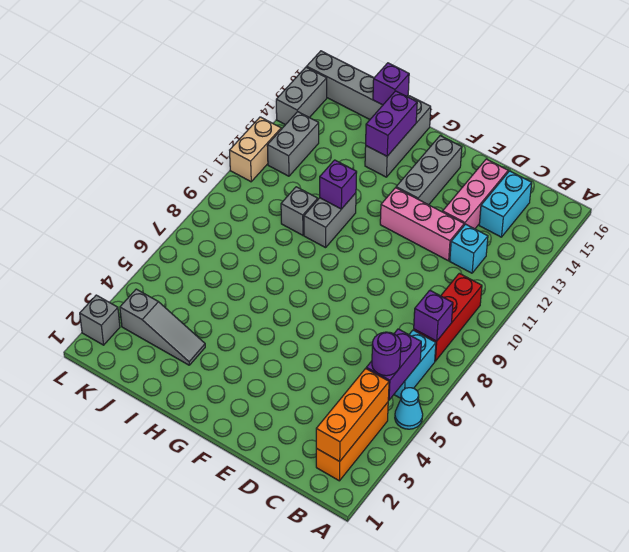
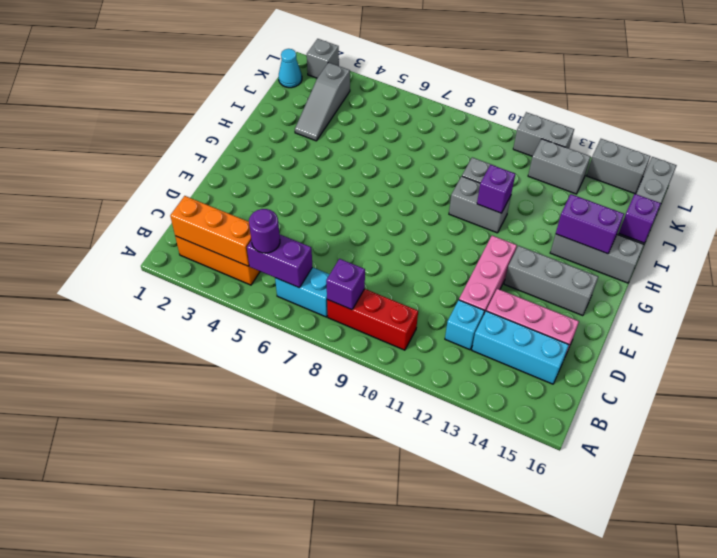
cyan 1x1 cone [395,388,423,429] -> cyan 1x1 cone moved to [279,49,302,88]
cyan 1x2 brick [479,171,532,237] -> cyan 1x3 brick [472,311,569,384]
tan 1x2 brick [230,117,281,182] -> grey 1x2 brick [513,112,574,156]

